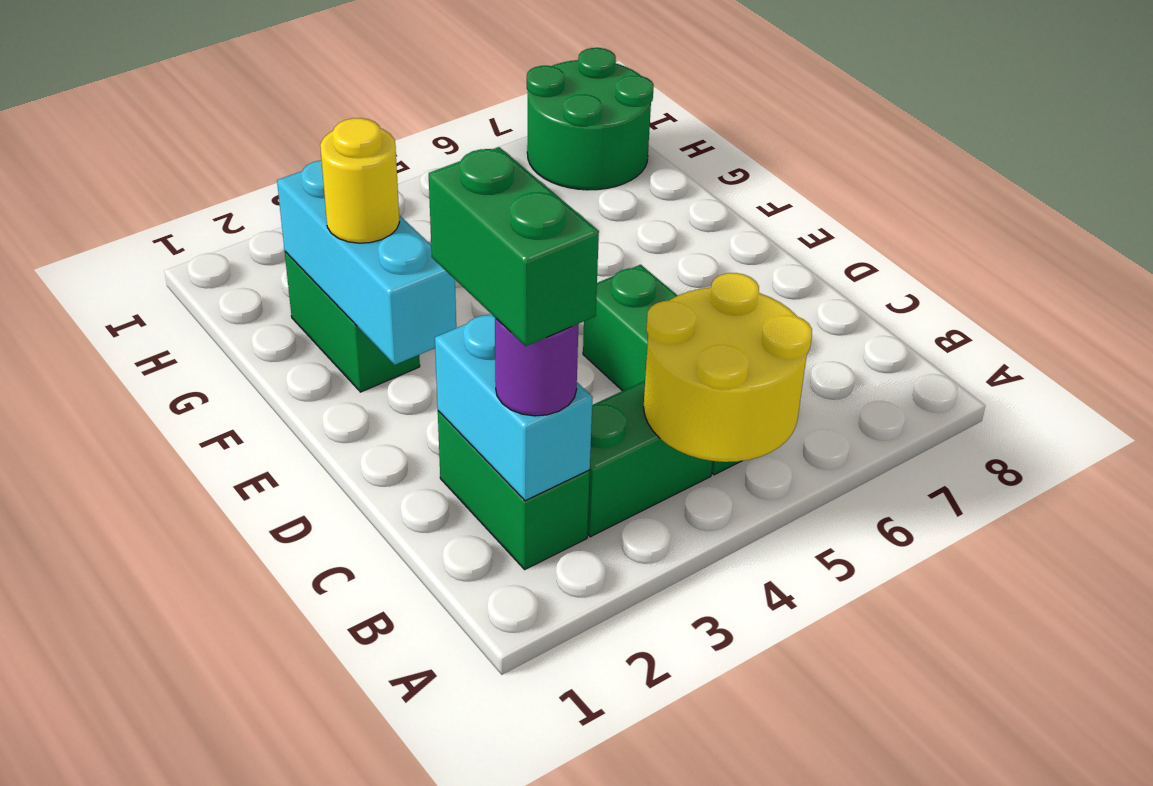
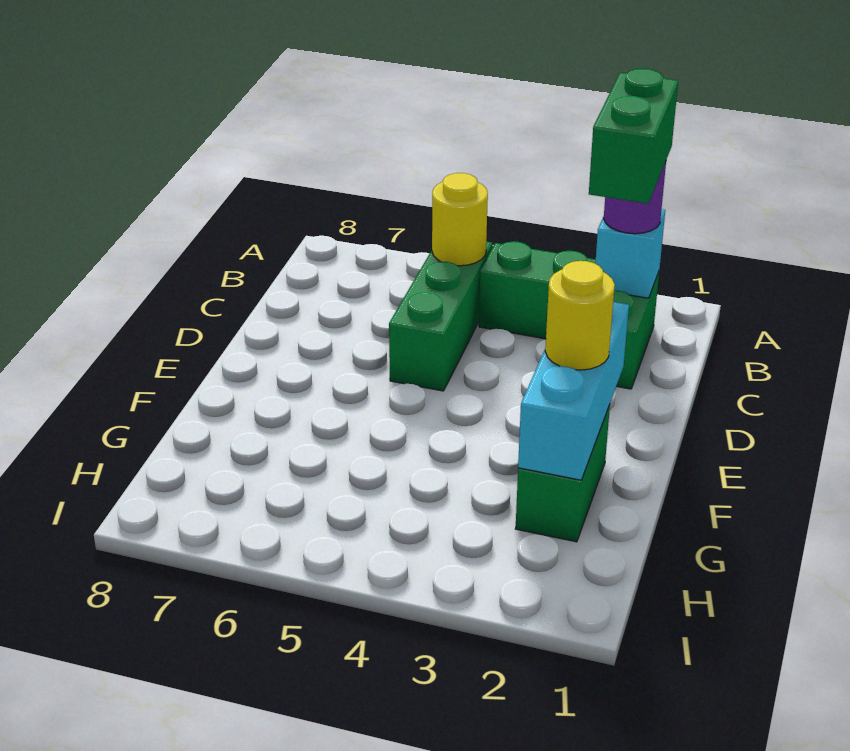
yellow 2x2 round brick [644,273,812,462] -> yellow 1x1 round brick [432,173,488,266]
cyan 1x2 brick [435,314,593,501] -> cyan 1x1 brick [595,209,665,298]
green 2x2 round brick [527,48,654,190] -> none

